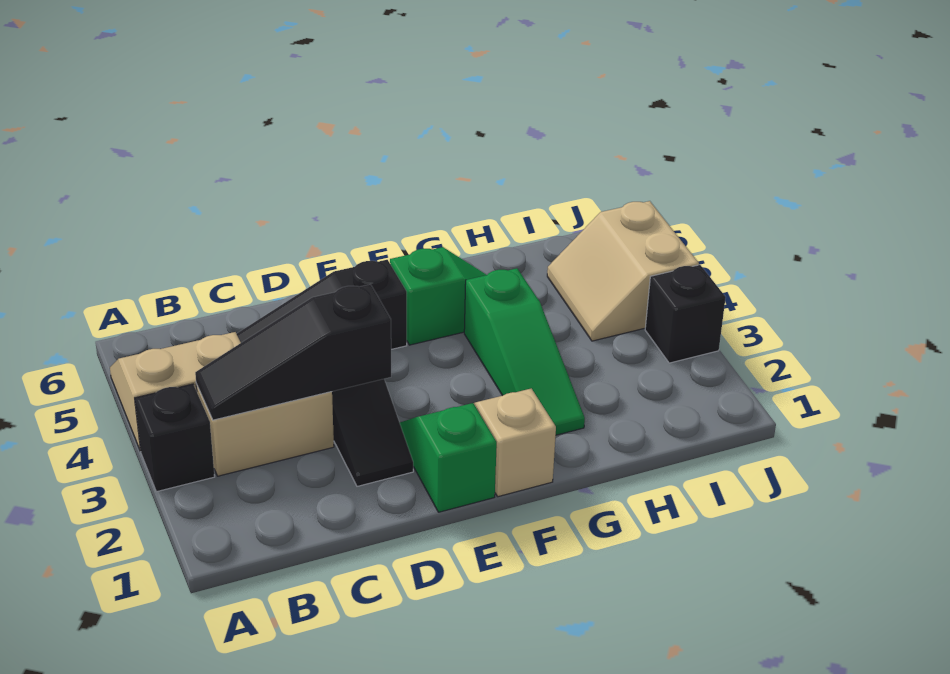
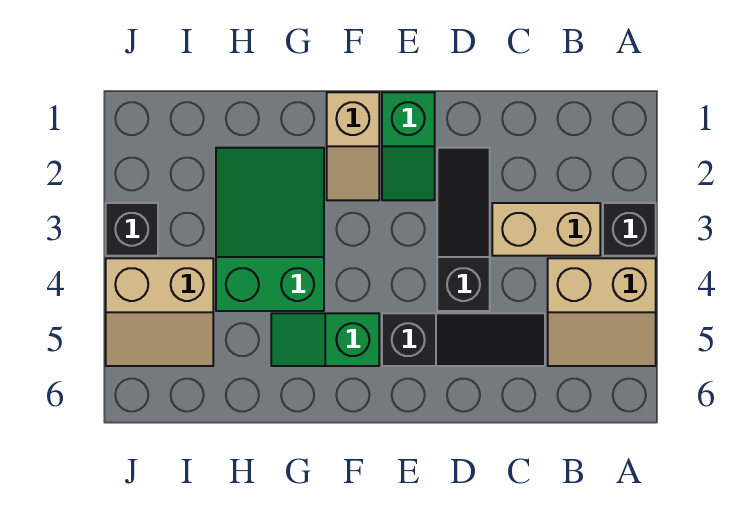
black 1x3 slope [195,284,391,420] -> none
green 1x3 slope [464,268,585,435] -> green 2x3 slope [216,148,324,311]
tan 2x2 slope [547,201,699,341] -> tan 2x2 slope turned to [106,258,213,366]

